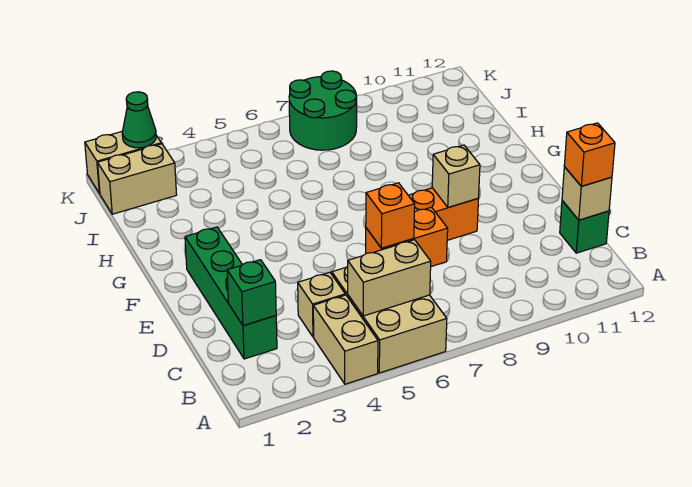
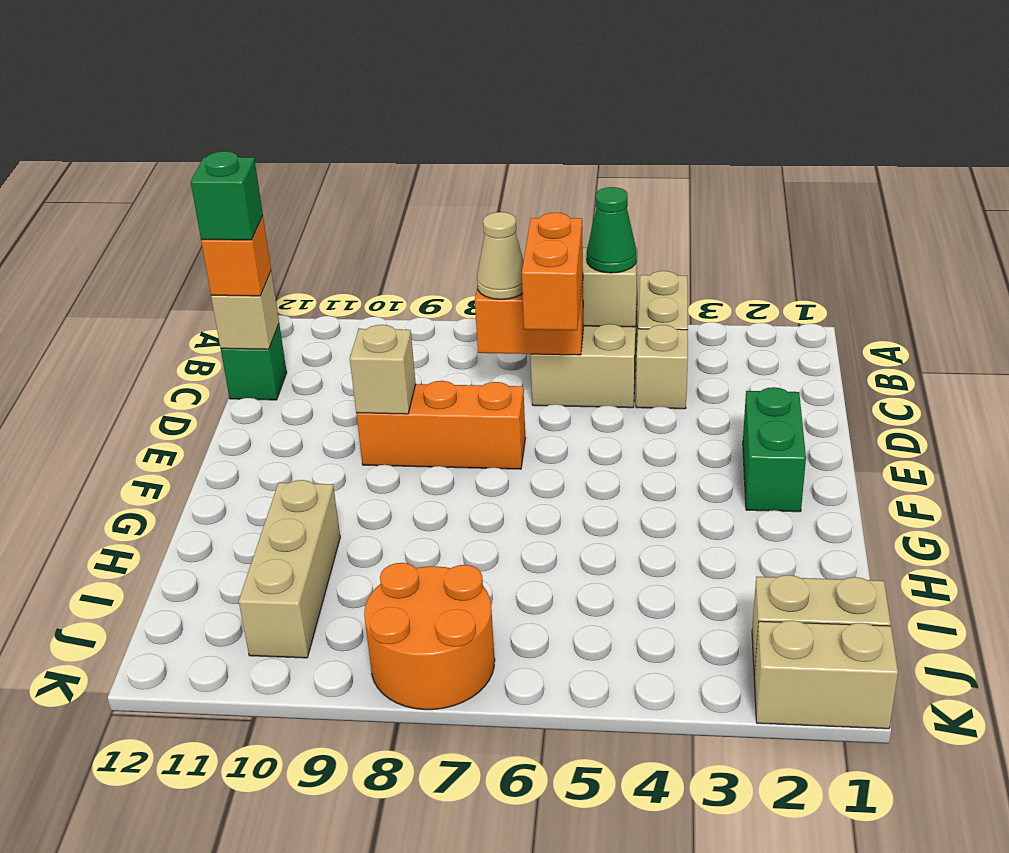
green 1x4 brick [185,227,277,359] -> green 1x2 brick [743,387,806,512]
green 1x1 brick [227,260,276,326] -> green 1x1 brick moved to [191,151,263,240]
orange 1x1 brick [366,183,415,248] -> orange 1x2 brick [522,213,583,330]
none -> tan 1x1 cone [477,212,524,299]
none -> tan 1x3 brick [239,480,340,658]
green 2x2 round brick [289,71,357,150] -> orange 2x2 round brick [364,563,495,710]
green 1x1 cone [122,92,156,148] -> green 1x1 cone moved to [587,187,637,273]

